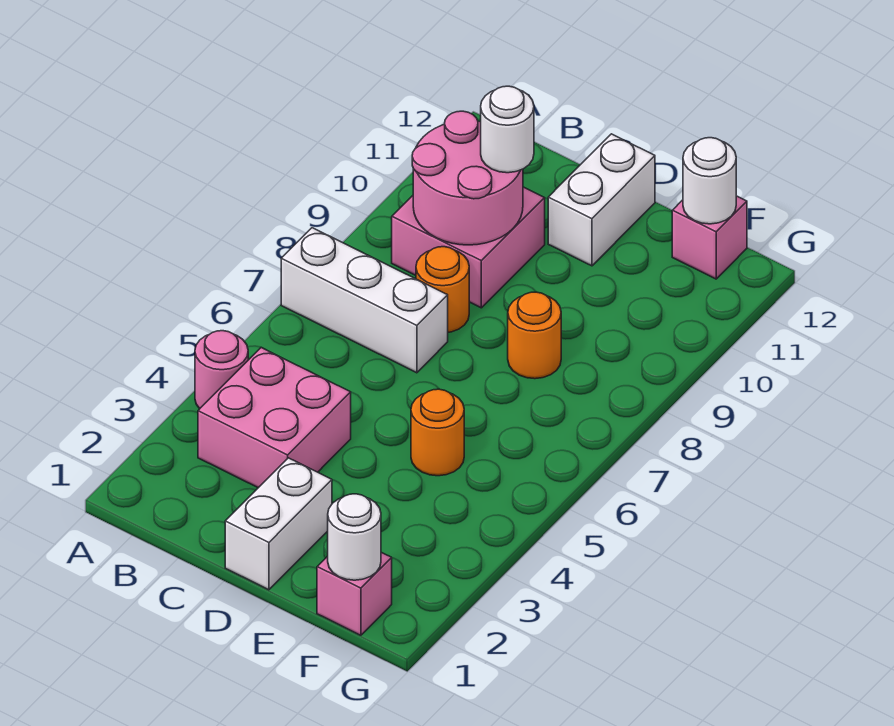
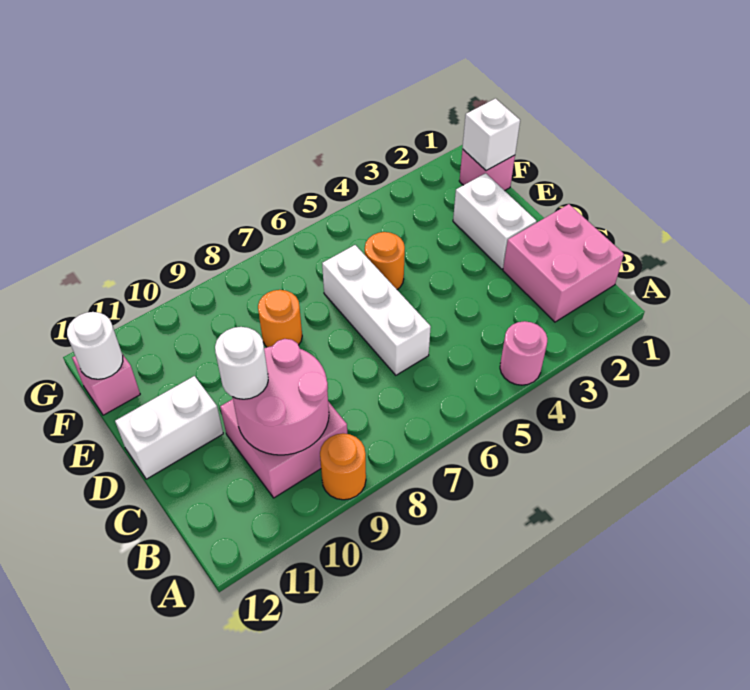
white 1x3 brick [281,228,448,373] -> white 1x3 brick moved to [322,245,431,375]
pink 2x2 brick [198,347,351,488] -> pink 2x2 brick moved to [503,204,624,322]
orange 1x1 round brick [416,247,469,332] -> orange 1x1 round brick moved to [320,433,366,500]
white 1x2 brick [225,458,332,590] -> white 1x2 brick turned to [453,173,537,269]
white 1x1 round brick [328,494,381,580] -> white 1x1 brick [462,98,520,171]

